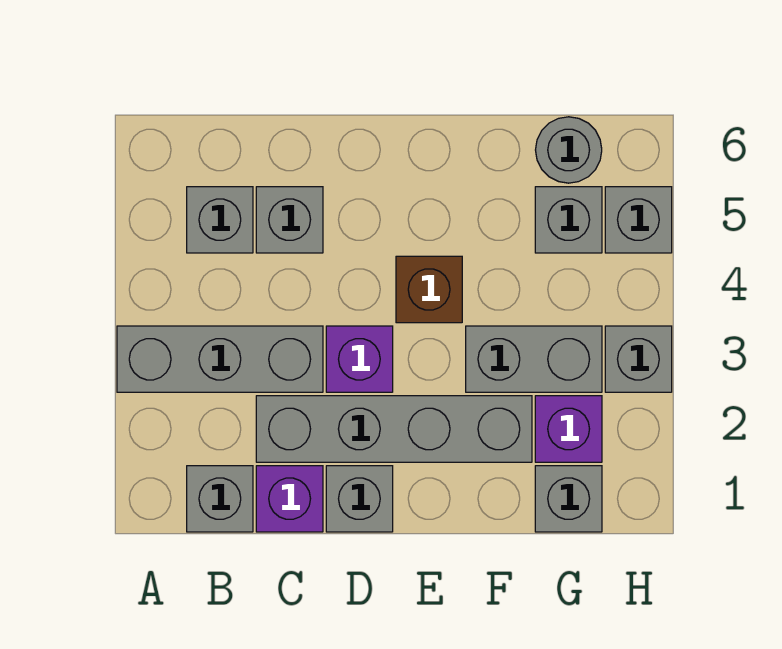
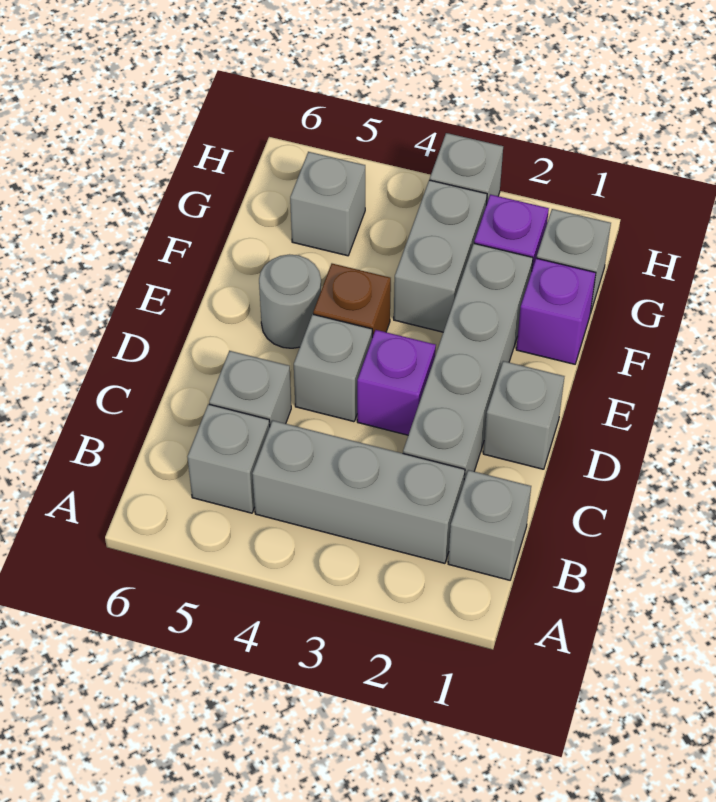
grey 1x3 brick [117,326,323,392] -> grey 1x3 brick turned to [252,420,465,563]
purple 1x1 brick [256,466,323,532] -> purple 1x1 brick moved to [516,258,596,364]
grey 1x1 round brick [536,117,602,183] -> grey 1x1 round brick moved to [259,254,321,348]
grey 1x1 brick [605,187,672,253] -> grey 1x1 brick moved to [294,314,372,422]

